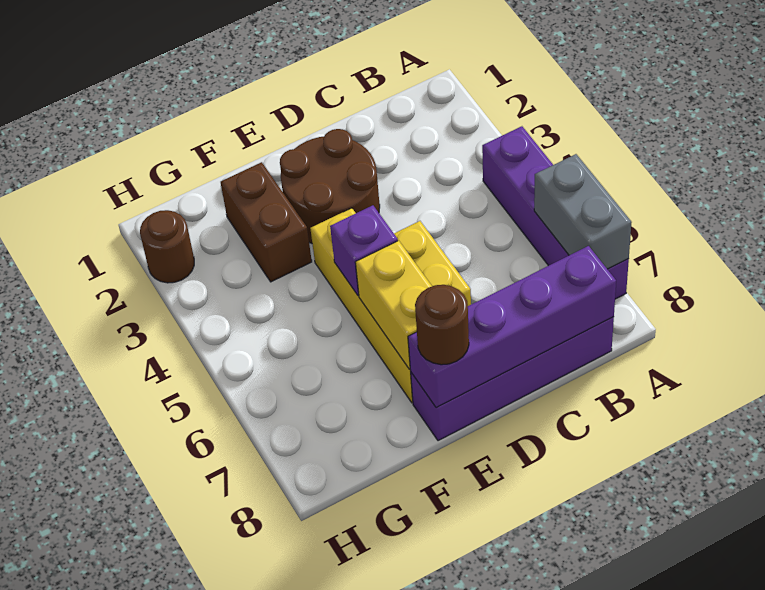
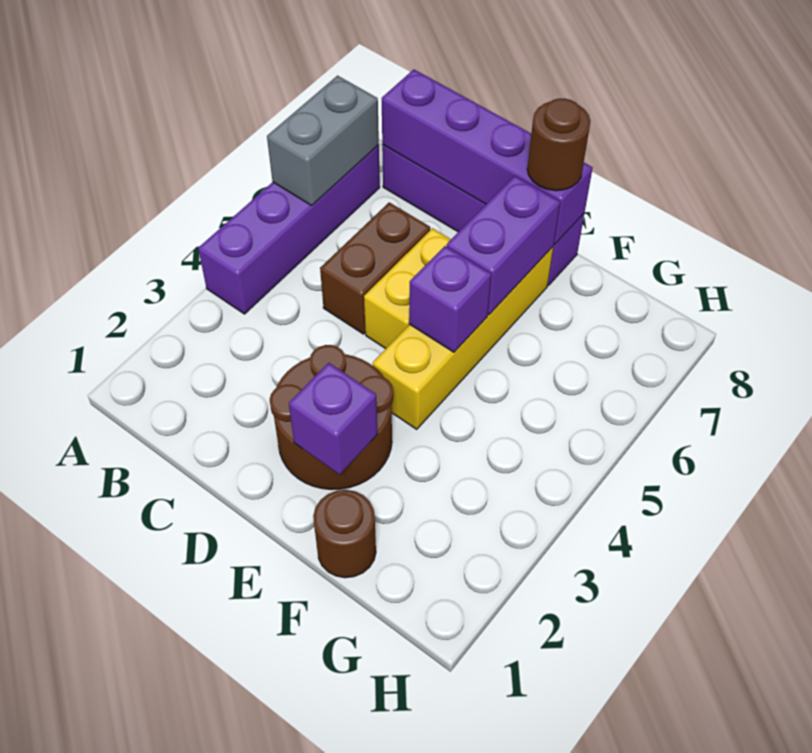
none -> purple 1x1 brick [289,363,377,475]
yellow 1x2 brick [355,241,432,369] -> purple 1x2 brick [447,176,560,315]
brown 1x2 brick [221,162,312,282] -> brown 1x2 brick moved to [320,202,430,334]
brown 1x1 round brick [140,210,194,283] -> brown 1x1 round brick moved to [313,490,376,578]

